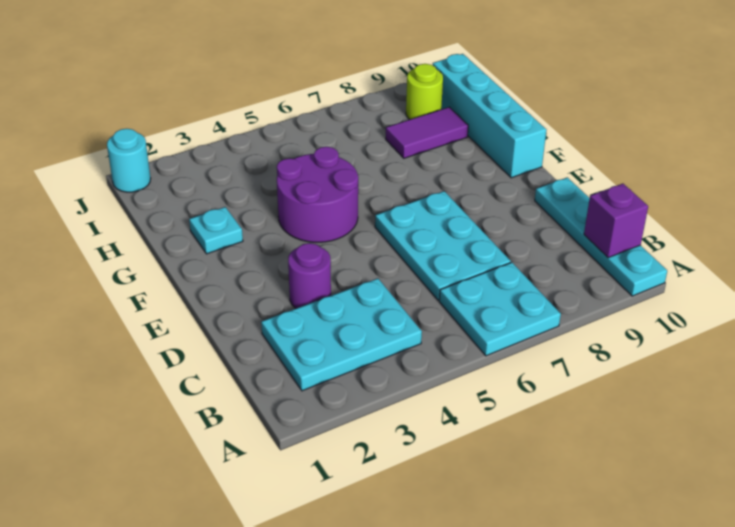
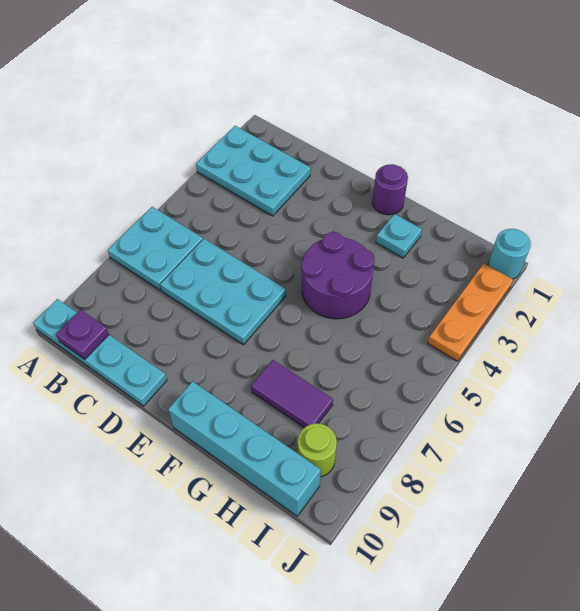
cyan 2x3 plate [261,278,422,391] -> cyan 2x3 plate turned to [196,126,311,216]
purple 1x1 brick [584,184,648,258] -> purple 1x1 plate [56,310,109,359]
purple 1x1 round brick [288,243,331,308] -> purple 1x1 round brick moved to [372,164,408,215]
purple 1x2 tile [386,107,468,158] -> purple 1x2 tile turned to [251,360,333,428]
none -> orange 1x3 plate [428,263,513,361]

